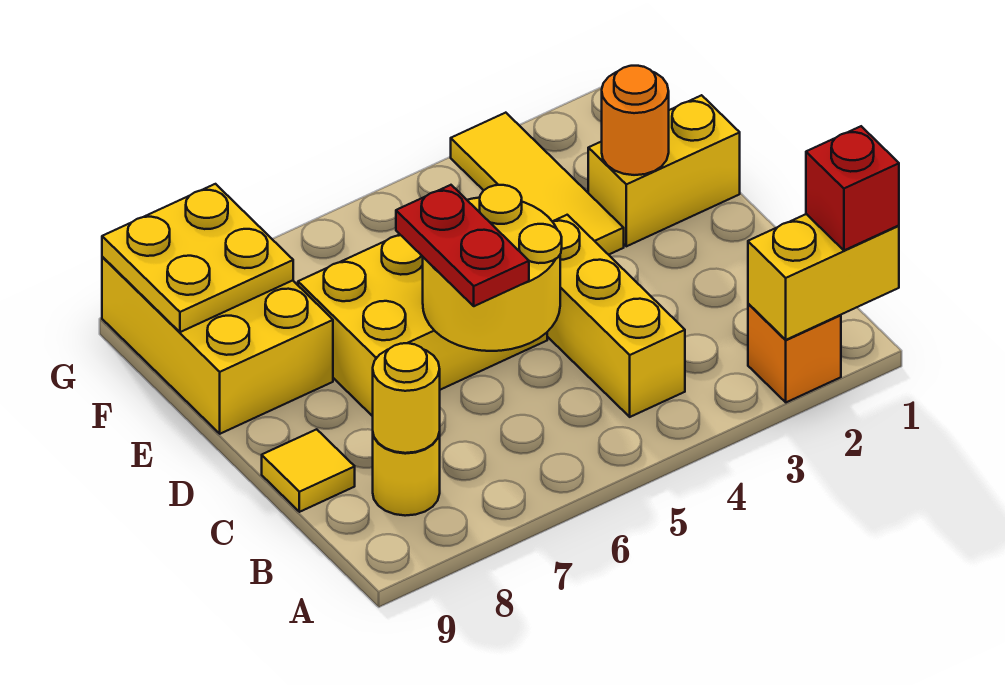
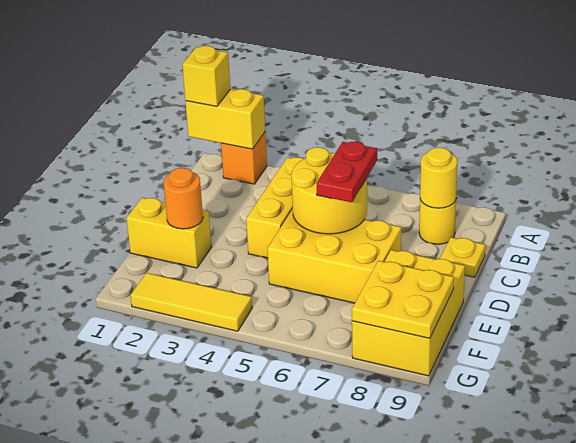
red 1x1 brick [806,126,899,250] -> yellow 1x1 brick [182,46,230,106]
yellow 1x1 tile [262,429,355,512] -> yellow 1x1 plate [440,237,485,277]
yellow 1x3 tile [451,113,624,255] -> yellow 1x3 tile turned to [130,273,252,331]

